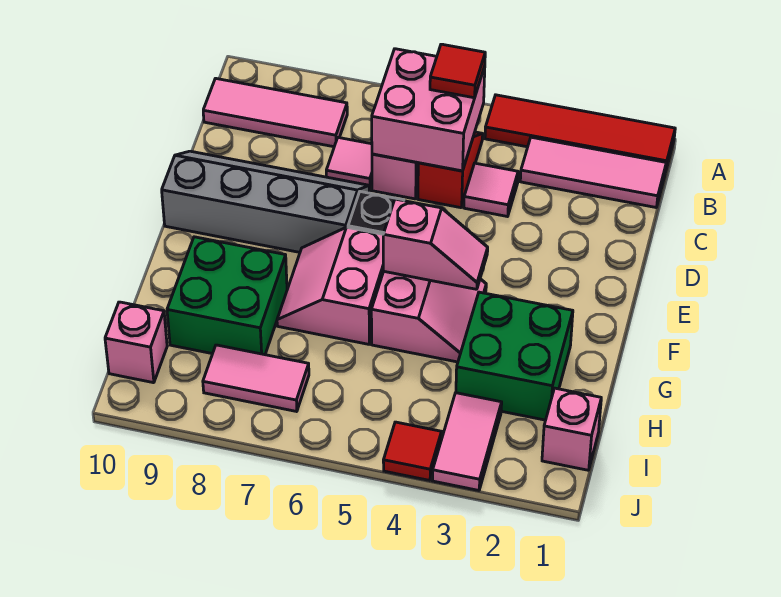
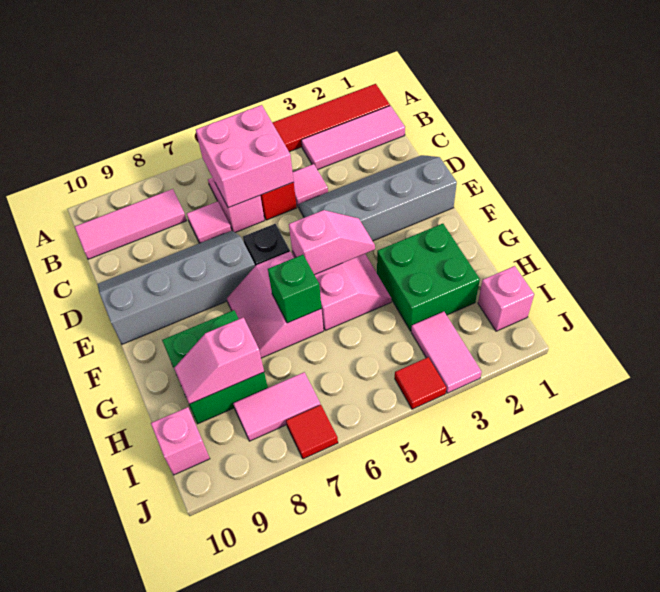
red 1x1 tile [430,44,485,98] -> red 1x1 tile moved to [286,405,338,459]
none -> grey 2x4 slope [298,155,457,241]
none -> green 1x1 brick [268,255,322,323]
none -> pink 1x2 slope [174,317,264,404]

